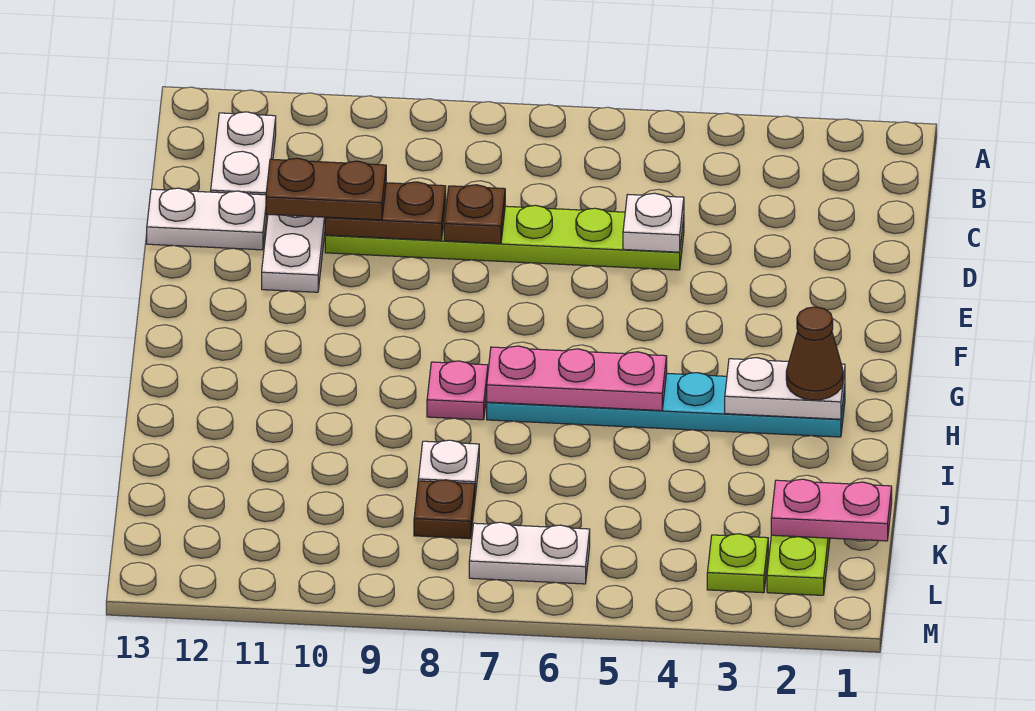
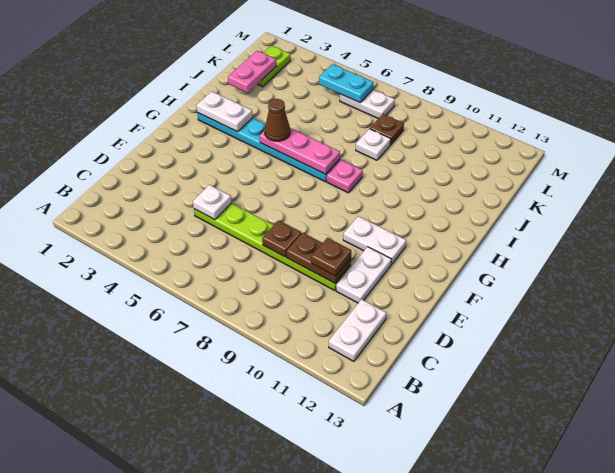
brown 1x2 plate [266,158,386,220] -> brown 1x1 plate [311,238,352,276]
white 1x2 plate [147,188,267,250] -> white 1x2 plate moved to [343,216,406,265]
brown 1x1 cone [786,307,843,400] -> brown 1x1 cone moved to [265,99,290,141]
pink 1x2 plate [771,479,892,541] -> pink 1x2 plate turned to [228,51,276,93]
lime 1x1 plate [707,534,768,593] -> none
none -> cyan 1x2 plate [319,64,374,103]

